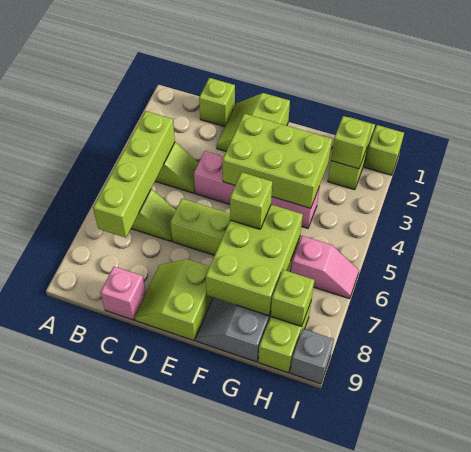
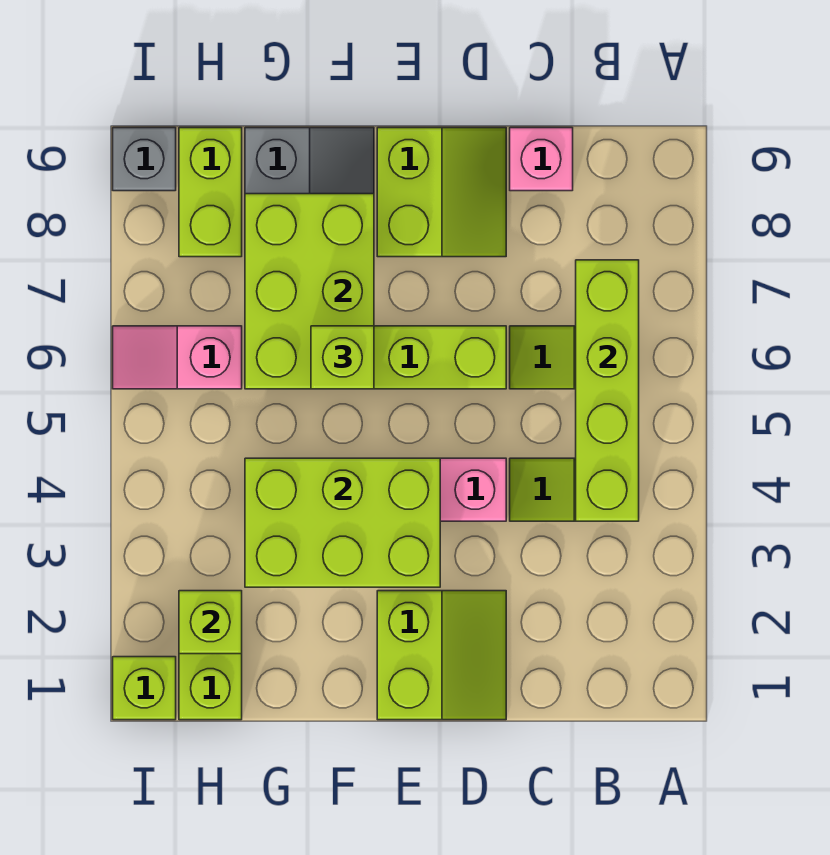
lime 1x1 brick [199,78,235,127] -> none
lime 1x1 brick [271,270,314,327] -> none

